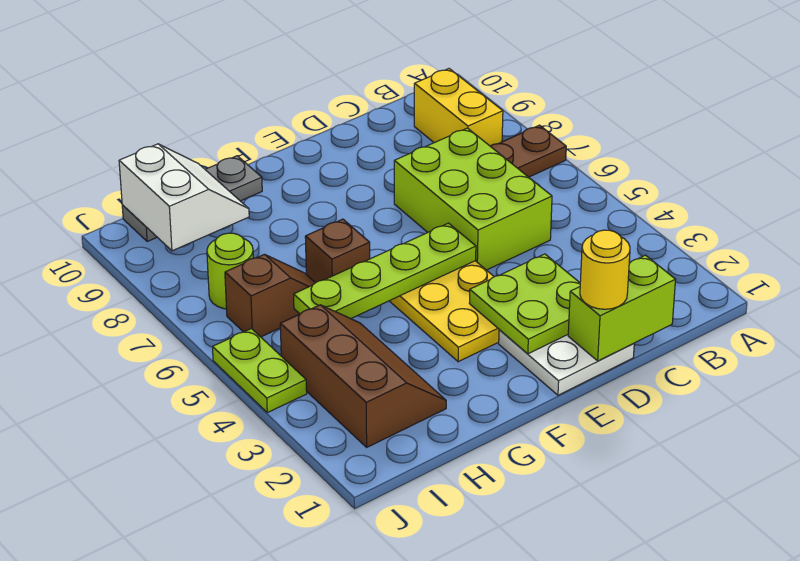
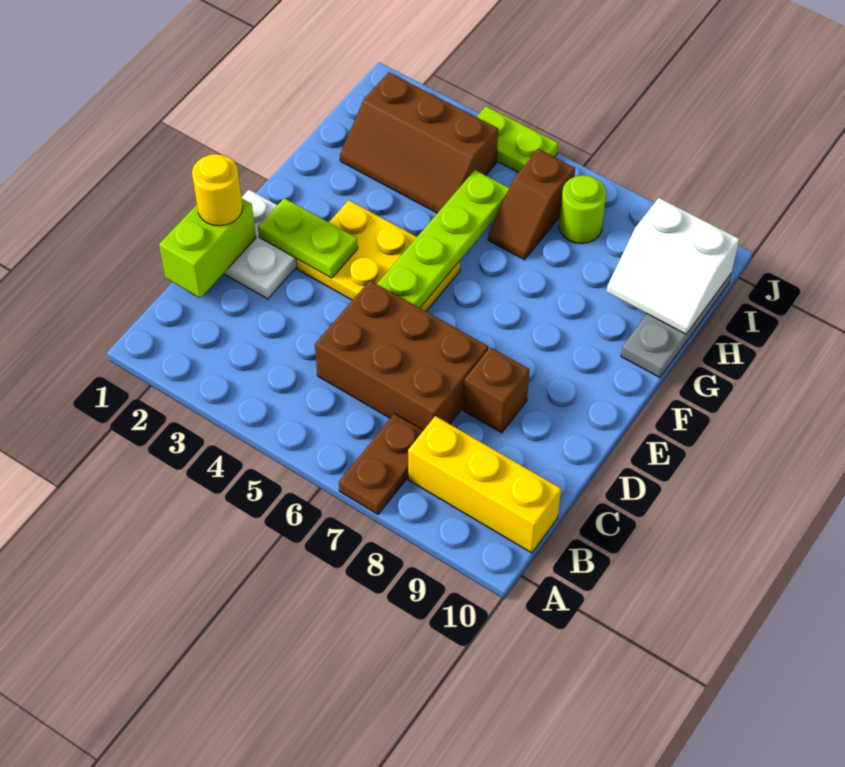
yellow 1x2 brick [414,69,503,146] -> yellow 1x3 brick [408,416,561,553]
lime 2x3 brick [394,128,552,270] -> brown 2x3 brick [315,281,488,430]
lime 2x2 plate [469,254,580,354] -> lime 1x2 plate [258,198,358,278]
brown 1x1 brick [305,219,370,283] -> brown 1x1 brick moved to [463,347,530,433]

